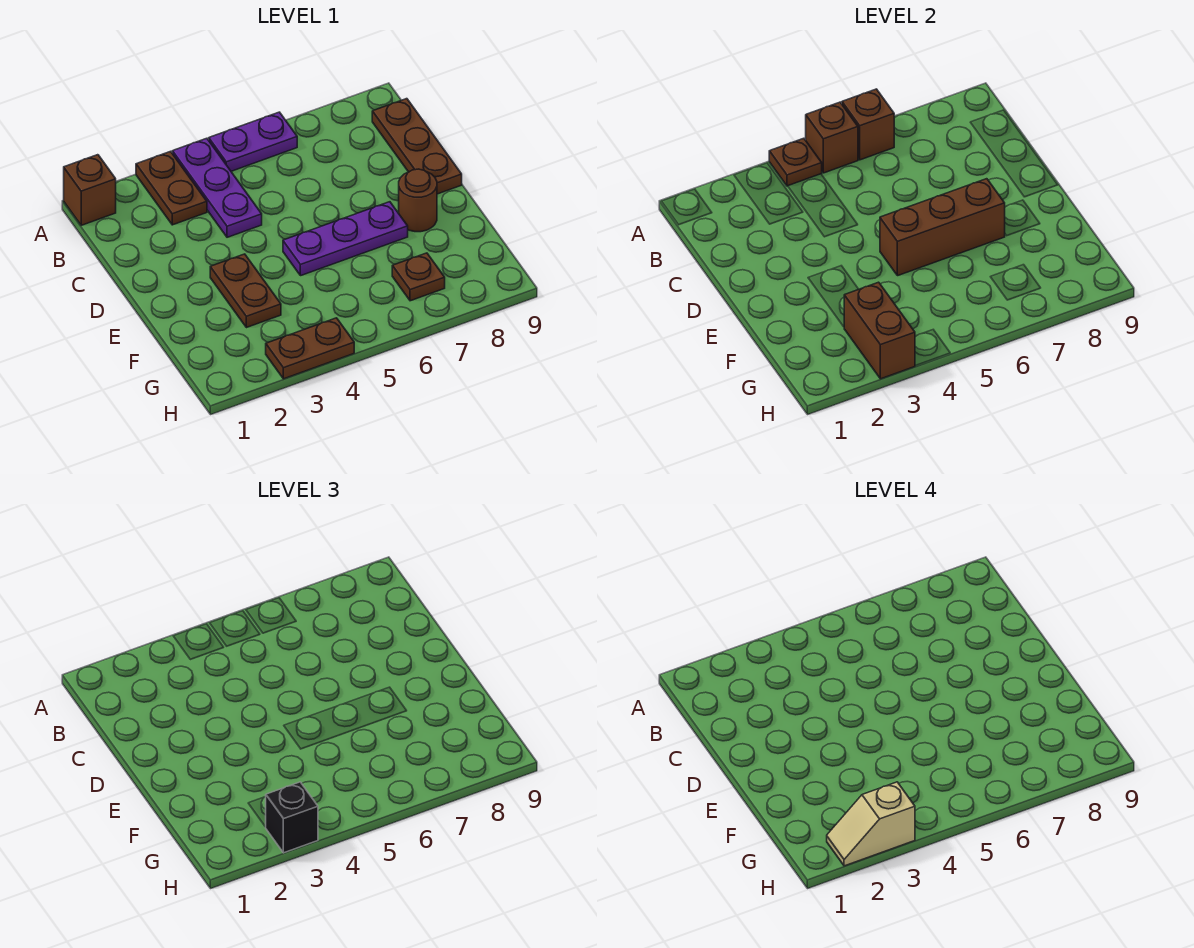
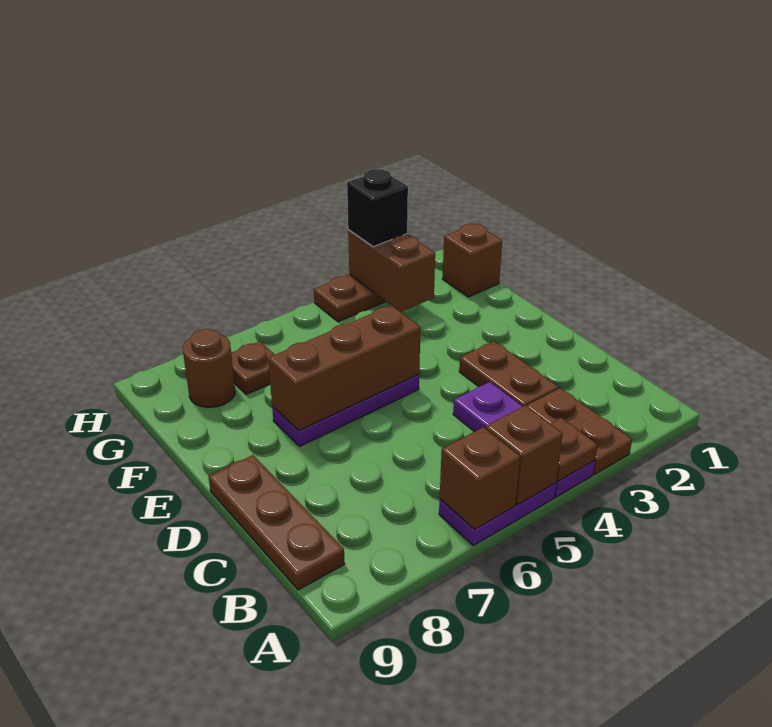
brown 1x1 brick [64,155,116,225] -> brown 1x1 brick moved to [443,224,502,297]
brown 1x2 plate [210,254,281,328] -> brown 1x2 plate moved to [459,341,558,406]
brown 1x1 round brick [399,169,437,232] -> brown 1x1 round brick moved to [183,329,235,407]
tan 1x2 slope [827,782,915,866] -> none

